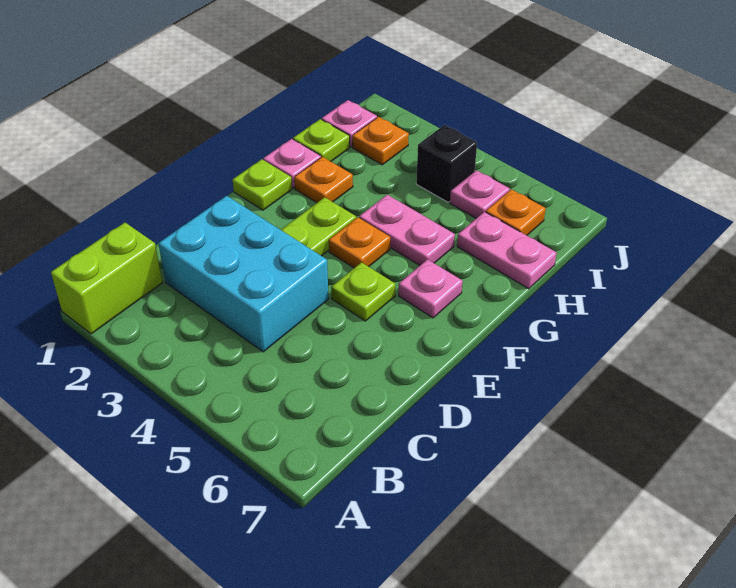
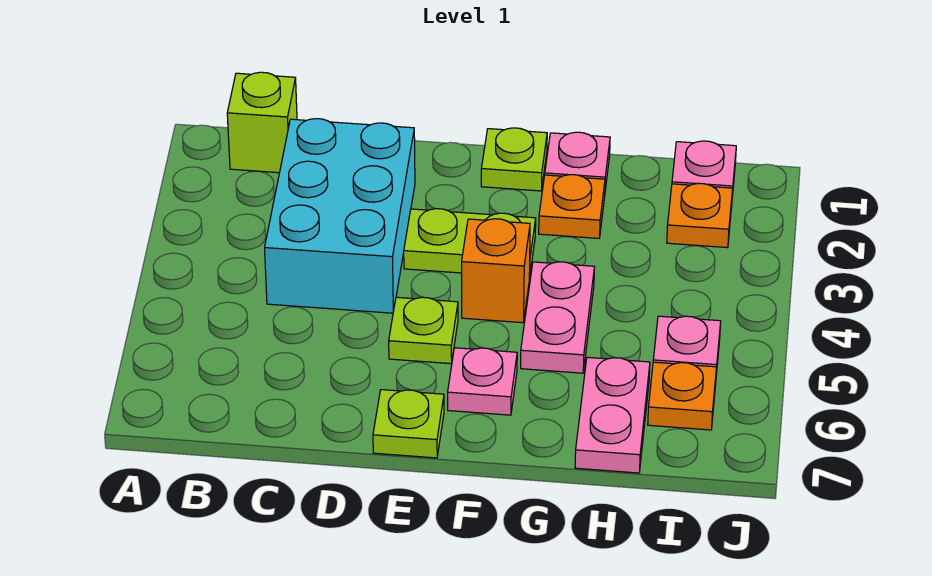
lime 1x2 brick [51,223,162,334] -> lime 1x1 brick [227,72,297,173]
orange 1x1 plate [329,217,390,268] -> orange 1x1 brick [462,219,530,323]
lime 1x1 plate [293,119,350,161] -> lime 1x1 plate moved to [373,390,444,458]
black 1x1 brick [416,125,477,202] -> none

